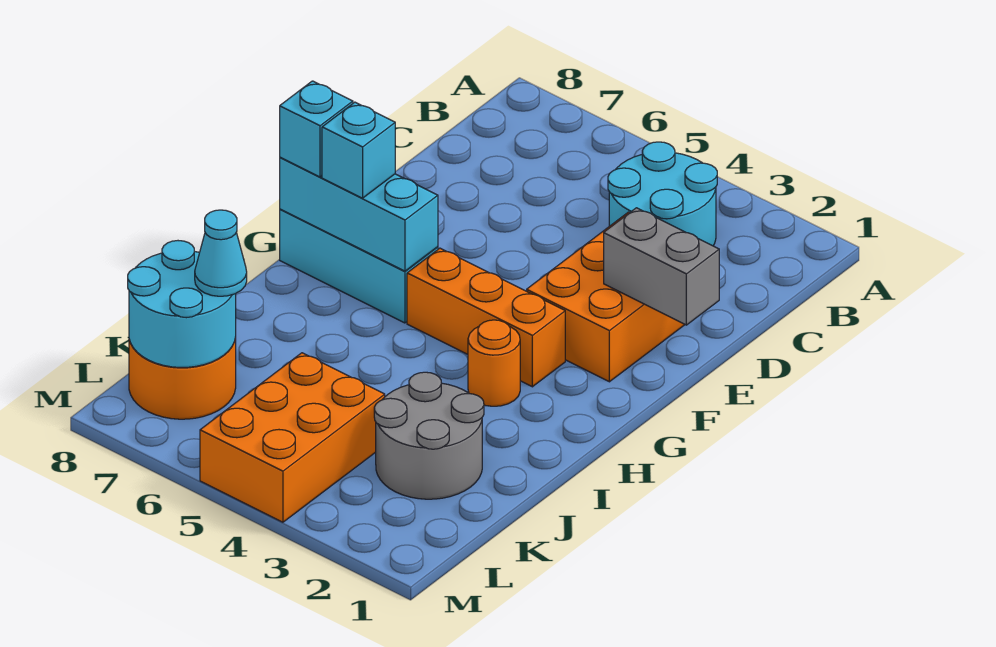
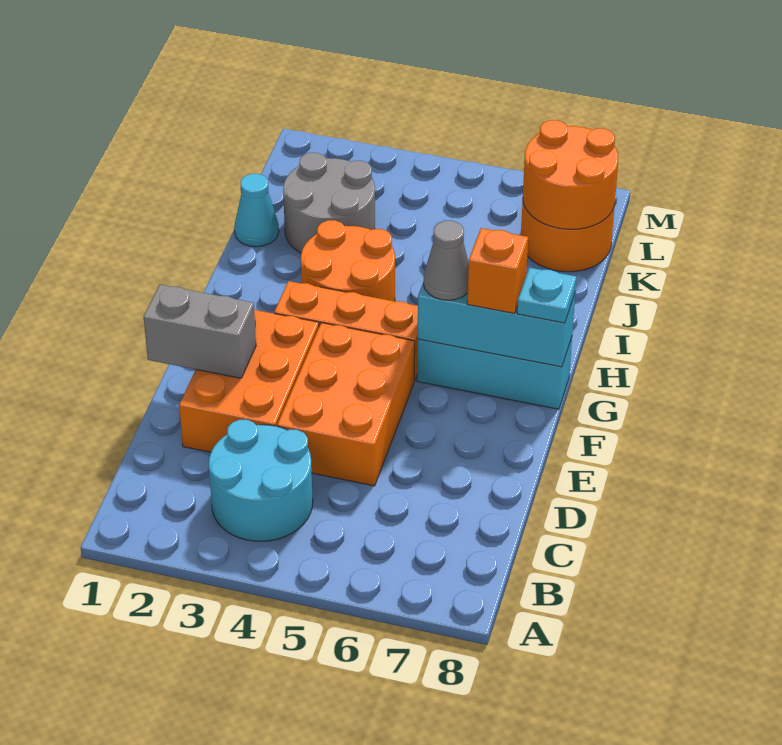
none -> grey 1x1 cone [424,221,469,300]
cyan 1x1 brick [322,102,395,198] -> orange 1x1 brick [467,228,528,314]
cyan 1x1 brick [280,81,353,177] -> cyan 1x1 plate [517,268,576,323]
orange 1x1 round brick [468,320,520,406] -> orange 2x2 round brick [301,220,395,301]
orange 2x3 brick [200,353,385,522] -> orange 2x3 brick moved to [277,323,415,486]
cyan 2x2 round brick [128,241,236,367] -> orange 2x2 round brick [523,120,618,229]
cyan 1x1 cone [195,210,247,296] -> cyan 1x1 cone moved to [234,174,279,247]

